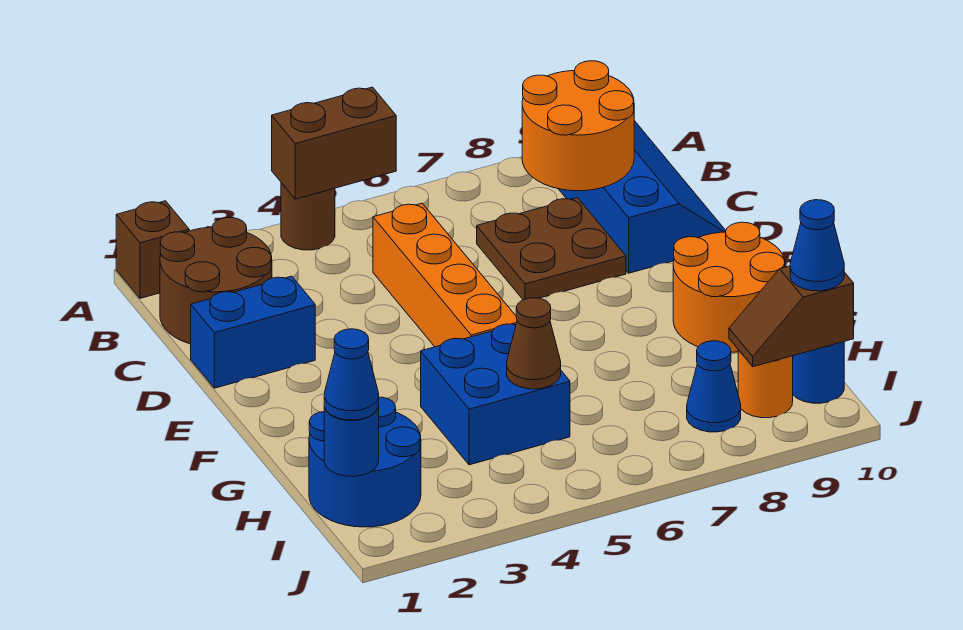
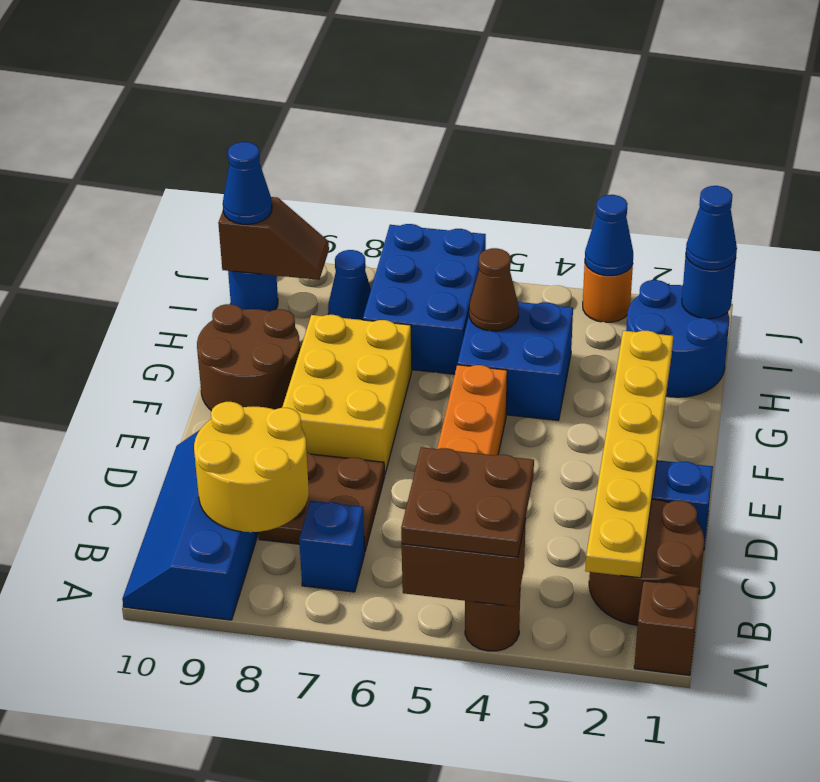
none -> brown 2x2 plate [401,447,534,557]
none -> yellow 1x6 plate [585,331,673,578]
none -> blue 1x1 brick [299,501,365,592]
orange 2x2 round brick [522,61,634,191] -> yellow 2x2 round brick [194,402,309,532]
none -> yellow 2x3 brick [282,315,412,475]
orange 2x2 round brick [673,222,785,352] -> brown 2x2 round brick [197,304,300,411]
none -> blue 2x3 brick [363,224,486,374]
orange 1x1 round brick [738,350,793,418] -> orange 1x1 round brick moved to [583,264,633,322]
none -> blue 1x1 cone [585,195,633,276]

